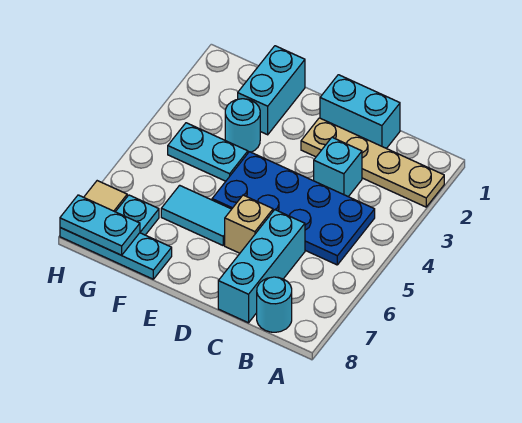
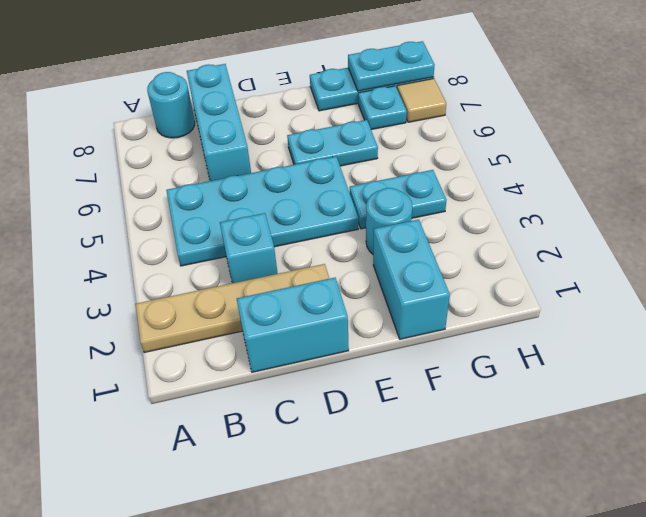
blue 2x4 plate [212,152,375,265] -> cyan 2x4 plate [166,157,358,266]
tan 1x1 brick [225,195,273,253] -> none
cyan 1x2 tile [161,185,231,245] -> cyan 1x2 plate [287,120,378,166]

